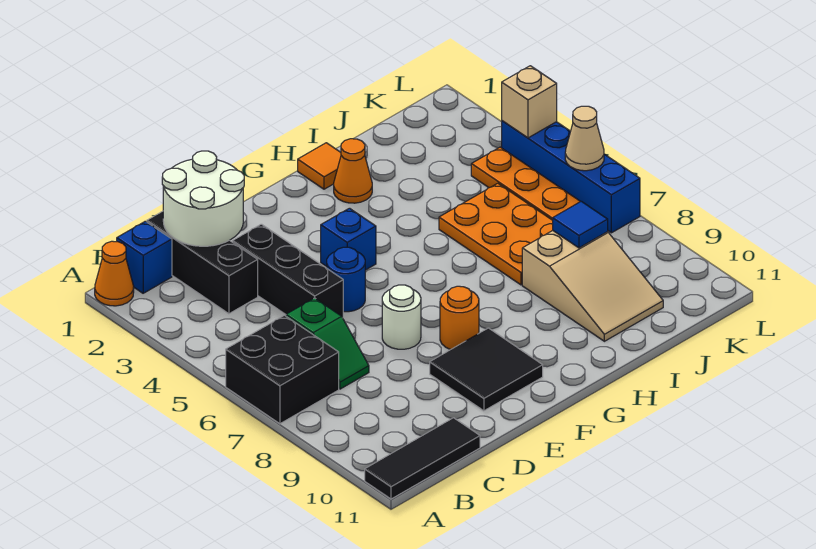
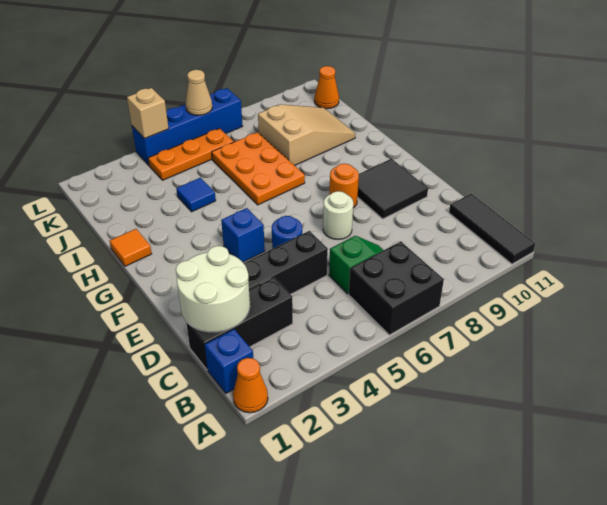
orange 1x1 cone [334,139,372,203] -> orange 1x1 cone moved to [314,66,339,109]
orange 2x3 plate [439,183,553,285] -> orange 2x3 plate turned to [212,132,305,205]
blue 1x1 tile [553,201,608,248] -> blue 1x1 tile moved to [176,178,216,212]

